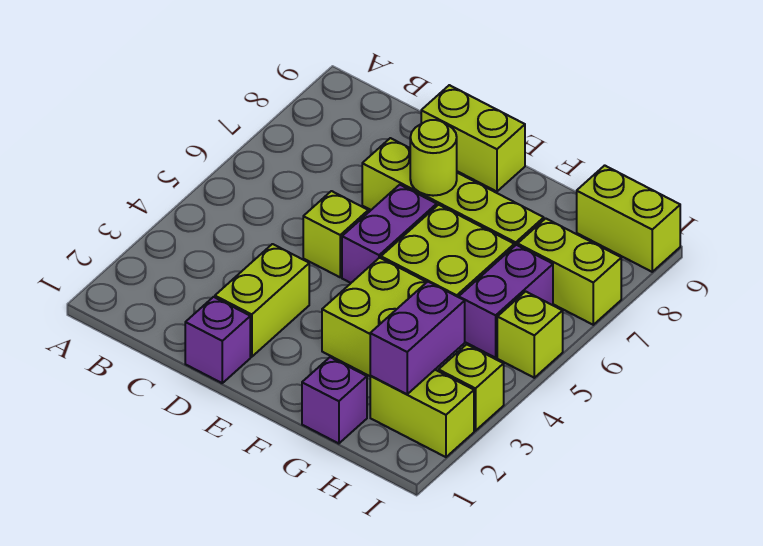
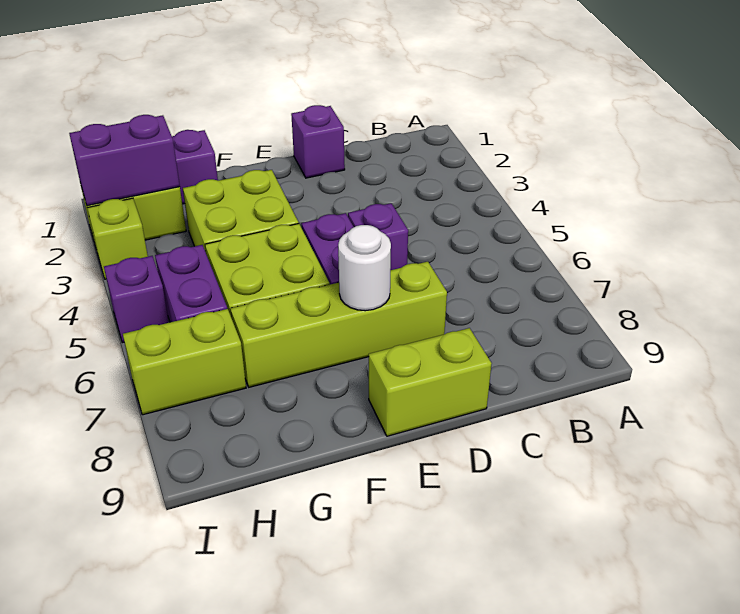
lime 1x2 brick [215,244,309,357] -> none
lime 1x1 brick [303,191,368,277] -> purple 1x1 brick [348,203,408,270]
lime 1x1 round brick [410,120,457,196] -> white 1x1 round brick [338,225,391,311]
purple 1x2 brick [370,282,465,394] -> purple 1x2 brick turned to [69,115,180,206]
lime 1x2 brick [577,165,680,272] -> none
lime 1x1 brick [497,291,563,378] -> purple 1x1 brick [104,256,169,343]

